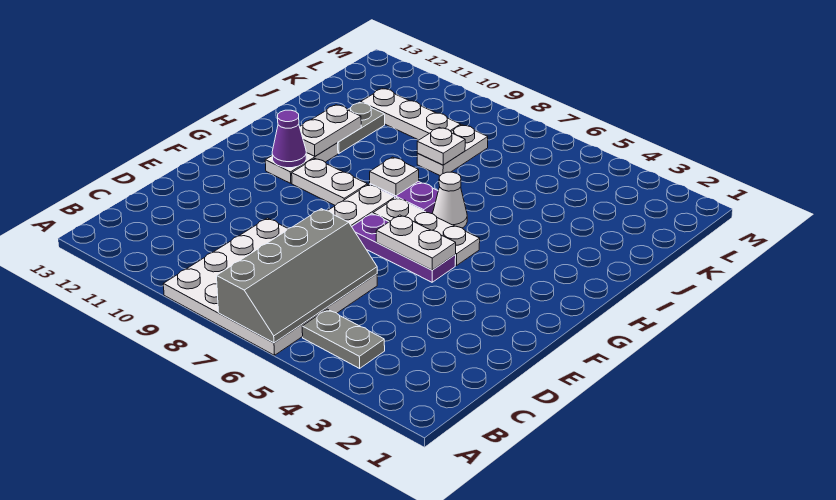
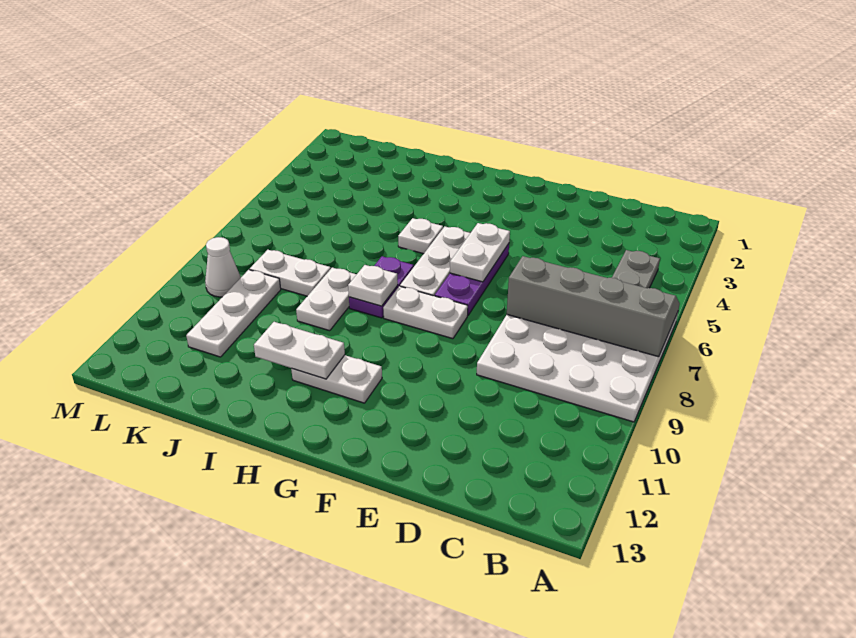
white 1x2 plate [292,159,367,205] -> white 1x2 plate moved to [296,268,357,331]
purple 1x1 cone [272,110,306,168] -> none
white 1x1 cone [433,172,467,228] -> white 1x1 cone moved to [205,237,241,297]
grey 1x2 plate [338,102,385,153] -> none
white 1x1 plate [417,127,465,165] -> white 1x1 plate moved to [398,218,443,254]

